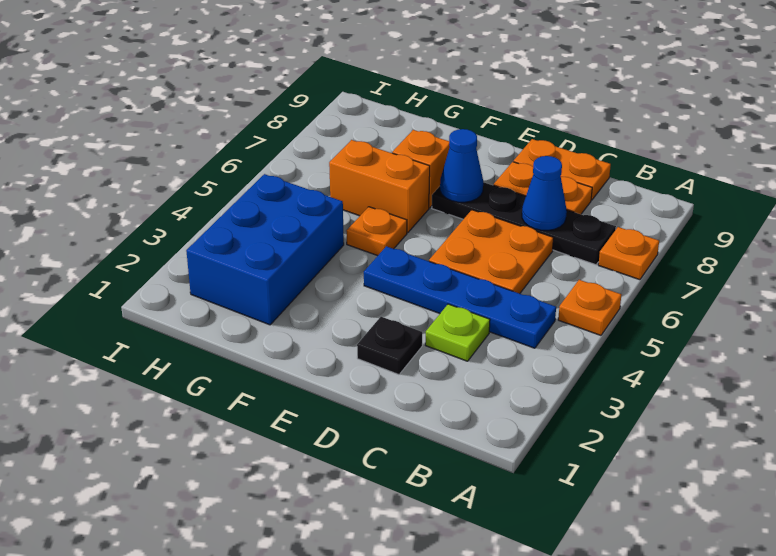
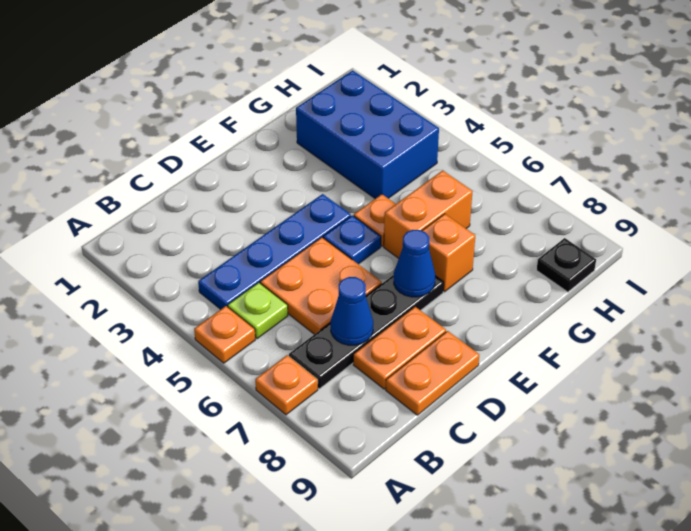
lime 1x1 plate [425,304,490,361] -> lime 1x1 plate moved to [228,282,288,339]
black 1x1 plate [357,317,422,375] -> black 1x1 plate moved to [537,238,596,292]
none -> blue 1x1 plate [323,215,381,264]

